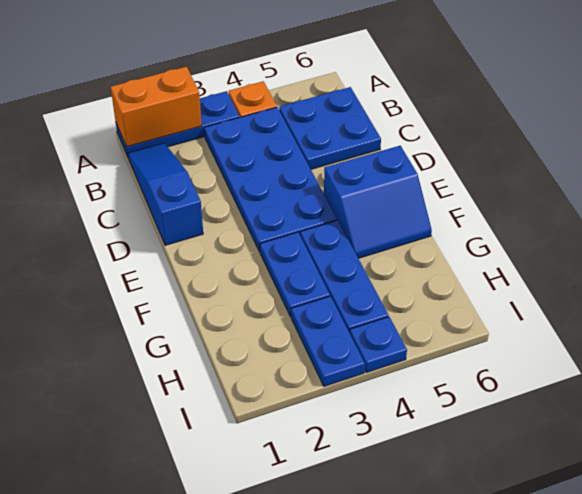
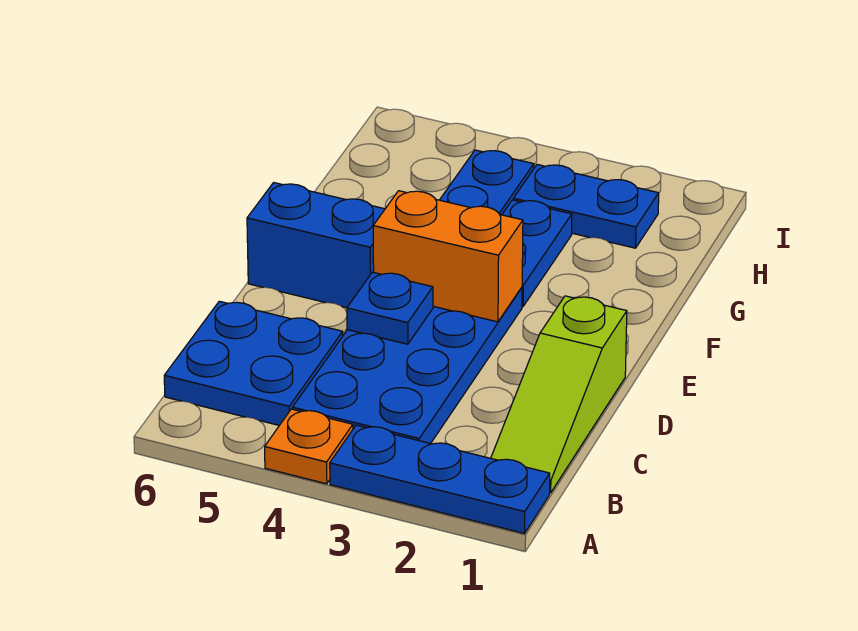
orange 1x2 brick [111,67,202,147] -> orange 1x2 brick moved to [373,191,523,322]
blue 1x3 slope [128,143,203,245] -> lime 1x3 slope [491,296,627,493]
blue 1x2 plate [291,296,365,386] -> blue 1x2 plate turned to [513,165,659,248]
blue 1x1 plate [350,317,407,373] -> blue 1x1 plate moved to [347,272,433,344]

